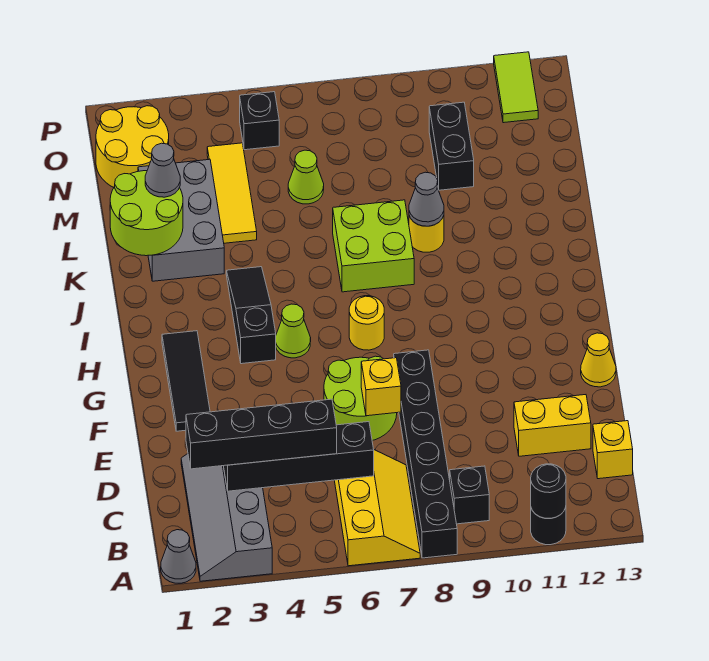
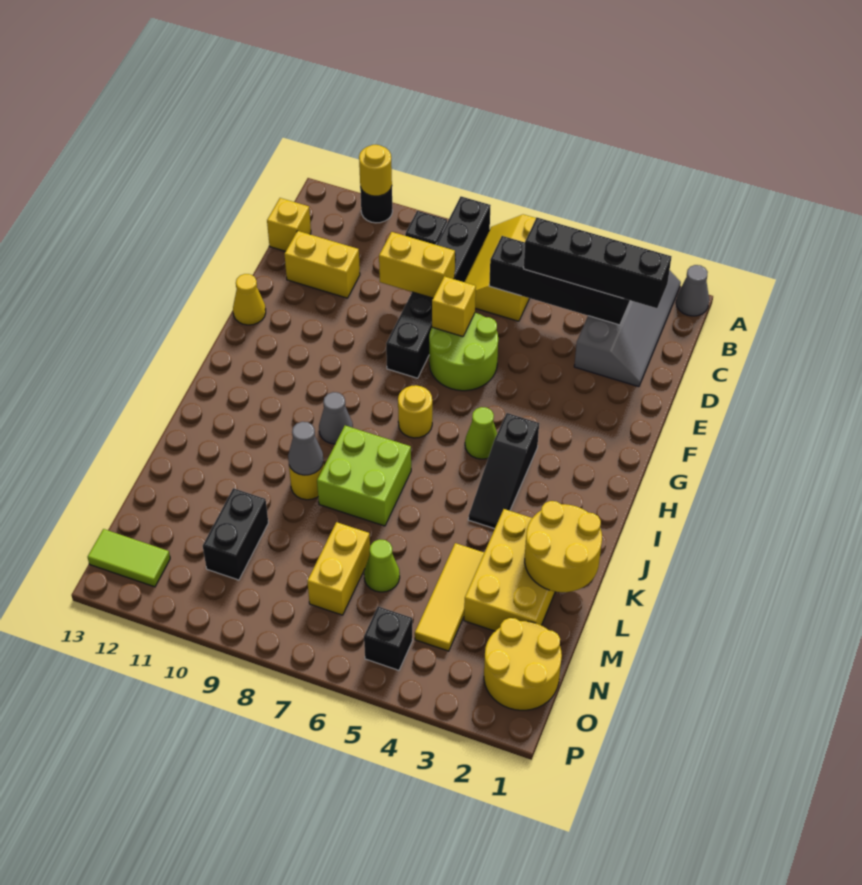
black 1x1 round brick [531,464,566,518] -> yellow 1x1 round brick [359,145,392,196]
none -> yellow 1x2 brick [379,232,455,298]
black 1x3 tile [162,331,210,431] -> none
lime 2x2 round brick [110,171,183,256] -> yellow 2x2 round brick [525,501,602,592]
grey 2x3 brick [138,159,224,281] -> yellow 2x3 brick [464,509,555,631]
grey 1x1 cone [145,143,180,197] -> grey 1x1 cone moved to [319,392,353,444]
none -> yellow 1x2 brick [307,522,370,615]
lime 1x2 tile [494,52,538,123] -> lime 1x2 tile turned to [88,529,170,587]

